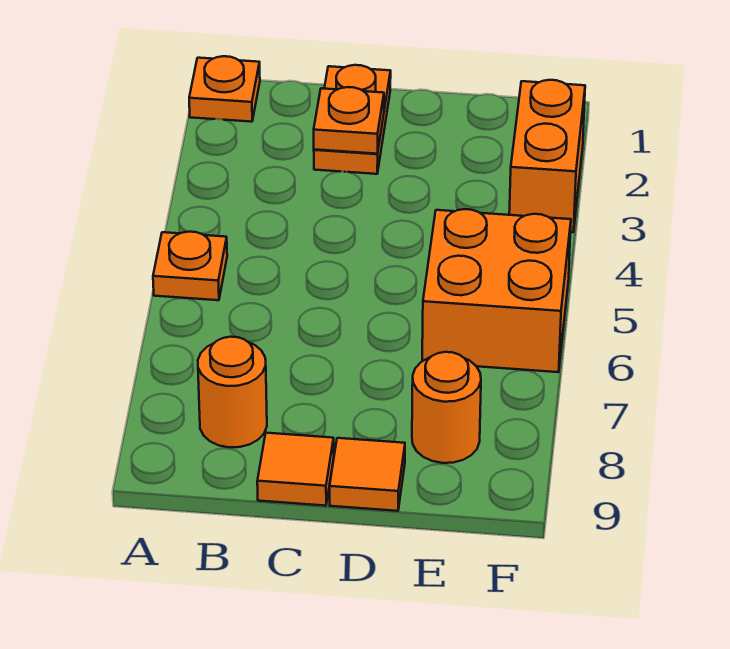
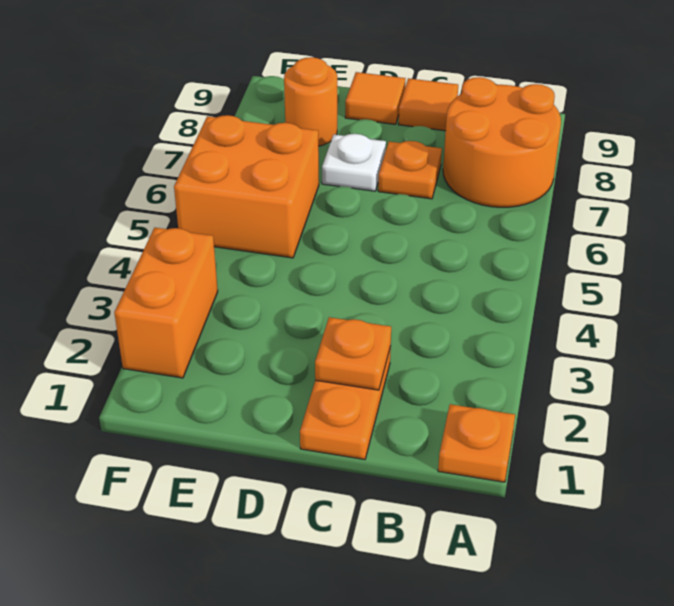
orange 1x1 plate [153,232,227,300] -> orange 1x1 plate moved to [378,141,442,199]
orange 1x1 round brick [198,337,267,447] -> orange 2x2 round brick [443,77,561,207]
none -> white 1x1 plate [322,134,386,191]

